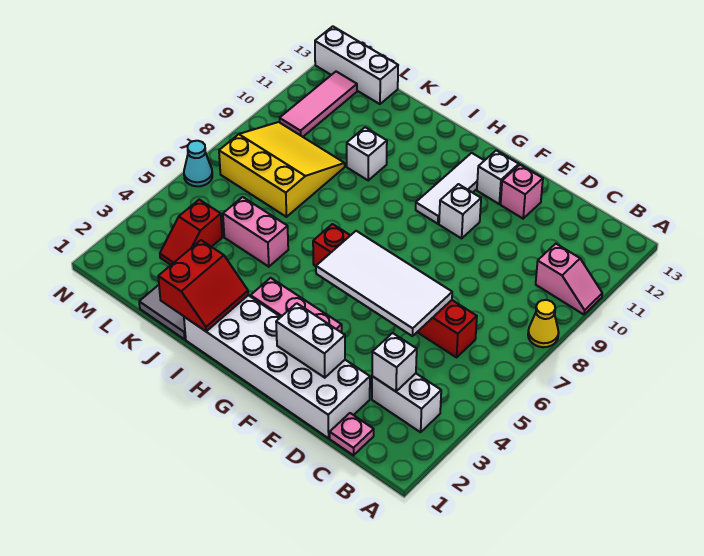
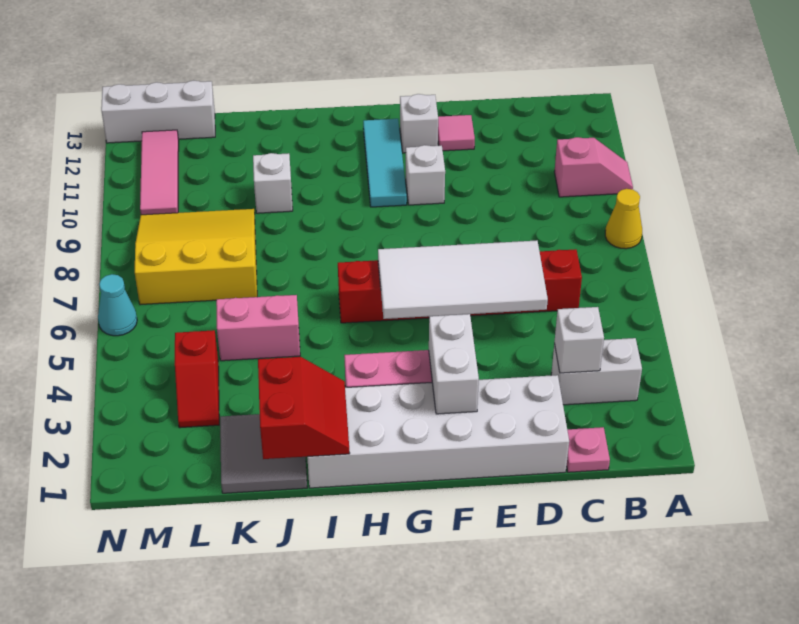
white 1x2 brick [276,303,345,378] -> white 1x2 brick turned to [429,314,479,414]
pink 1x1 brick [501,165,543,219] -> pink 1x1 tile [438,115,475,151]
white 1x3 tile [416,153,485,224] -> cyan 1x3 tile [363,119,407,207]

